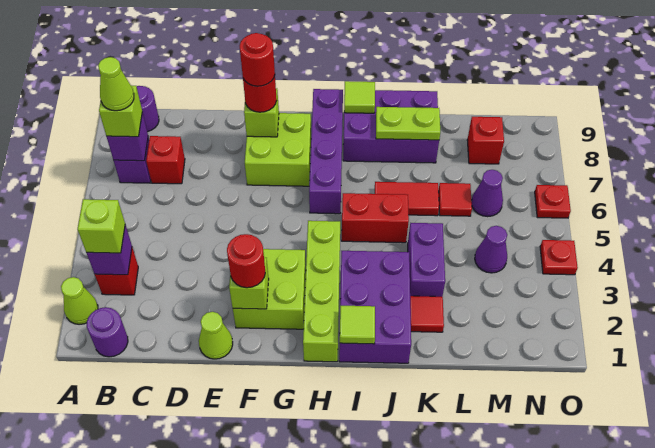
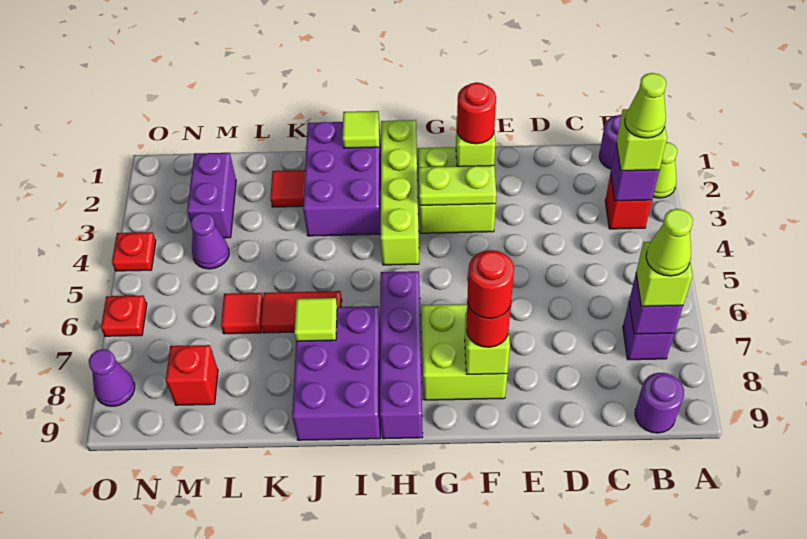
red 1x1 brick [146,136,185,184] -> none
lime 1x1 cone [199,312,233,359] -> lime 1x1 cone moved to [625,73,666,138]
red 1x2 brick [342,193,409,243] -> none
purple 2x3 brick [343,90,439,163] -> purple 2x3 brick turned to [292,306,380,440]
lime 1x1 tile [344,81,375,113] -> lime 1x1 tile moved to [294,298,337,341]
lime 1x2 plate [376,107,440,140] -> lime 1x2 plate moved to [419,165,496,205]
purple 1x2 brick [408,223,445,297] -> purple 1x2 brick moved to [187,153,236,238]
purple 1x1 cone [472,170,503,217] -> purple 1x1 cone moved to [89,349,135,406]

